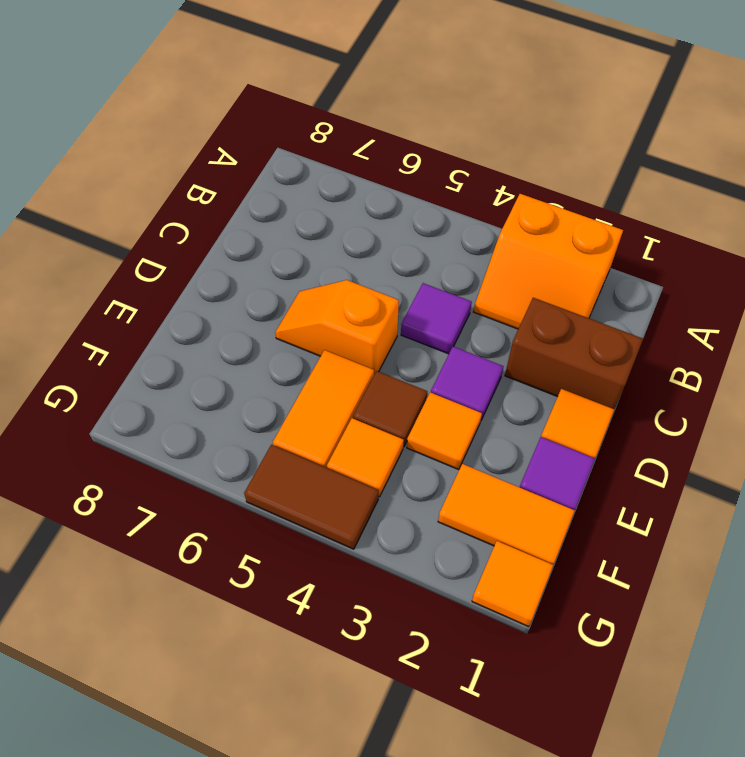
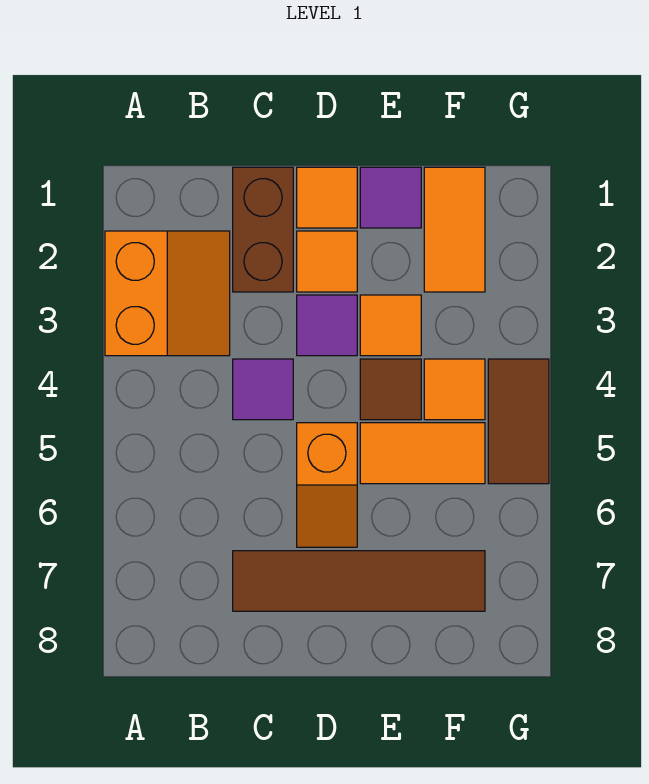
none -> brown 1x4 tile [233,551,485,611]
orange 1x1 tile [472,541,553,627] -> orange 1x1 tile moved to [297,231,357,292]

